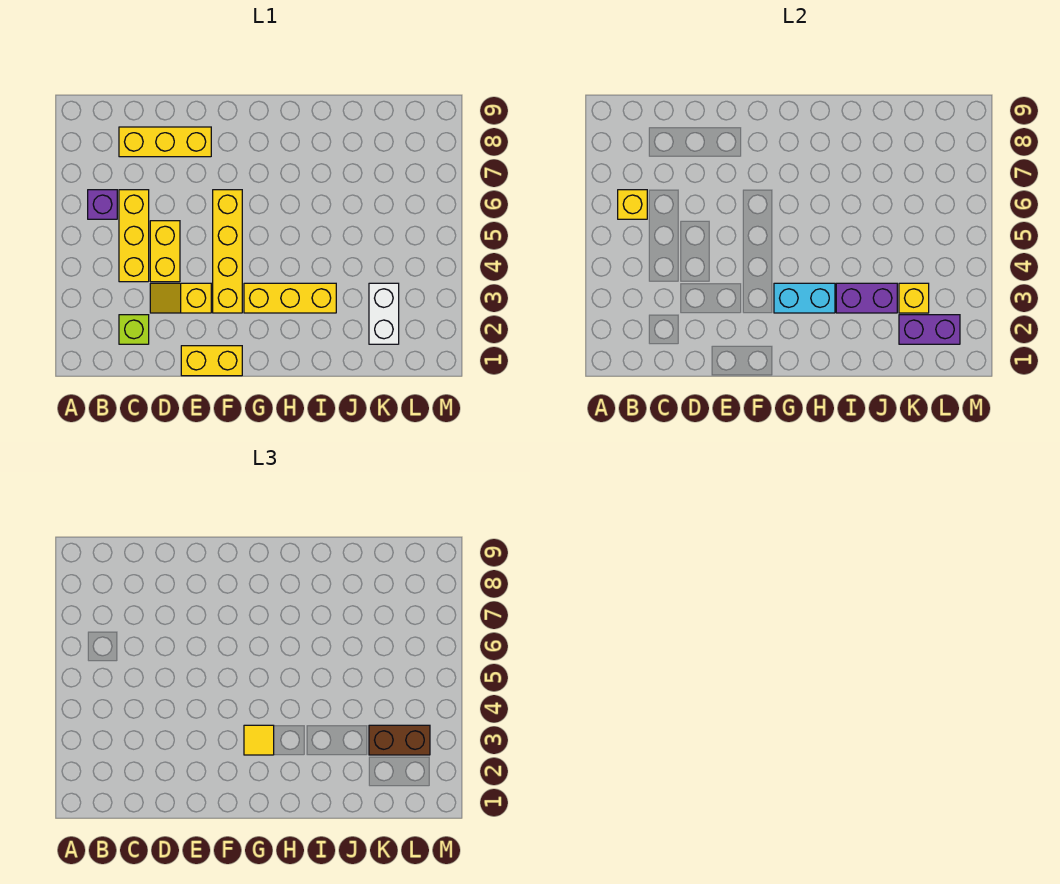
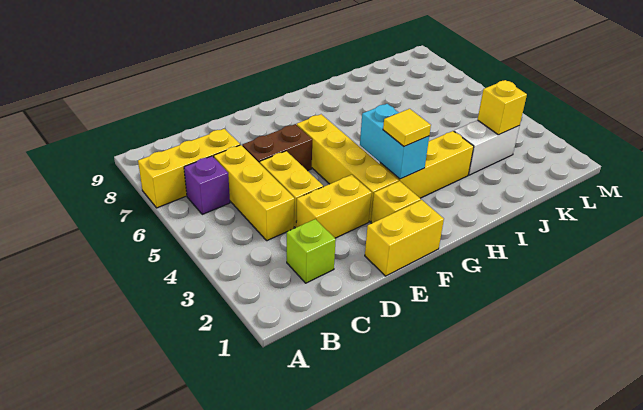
yellow 1x1 brick [618,190,647,219] -> yellow 1x1 brick moved to [371,181,421,223]
yellow 1x3 brick [119,127,211,157] -> yellow 1x3 brick moved to [138,129,240,208]
yellow 1x2 slope [150,283,211,313] -> yellow 1x2 brick [296,175,372,238]
cyan 1x2 brick [774,283,835,313] -> cyan 1x2 brick turned to [360,104,429,179]
purple 1x2 brick [836,283,897,313] -> none
white 1x2 brick [369,283,399,344] -> white 1x2 brick turned to [454,120,519,175]
purple 1x2 brick [899,315,960,344] -> none
brown 1x2 brick [369,725,430,755] -> brown 1x2 brick moved to [242,124,312,171]

